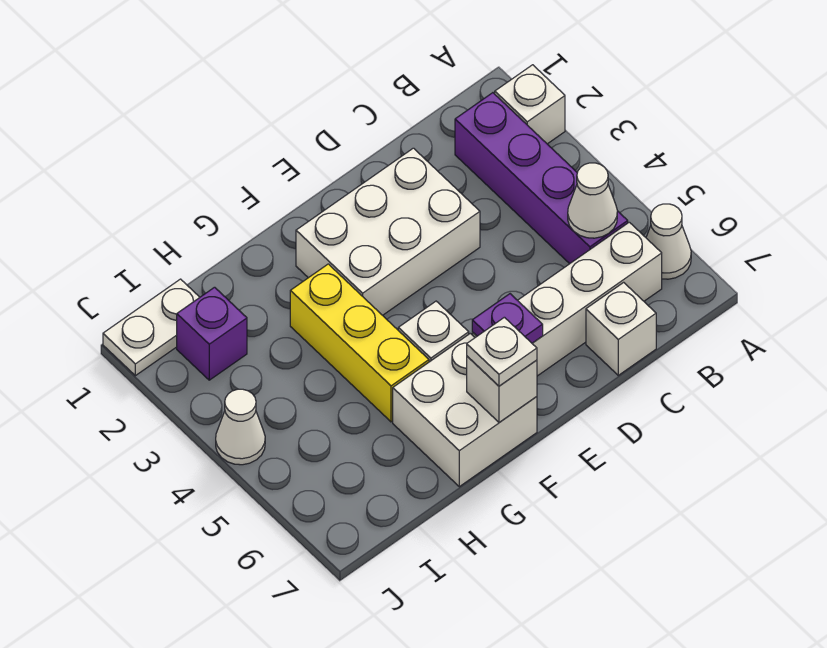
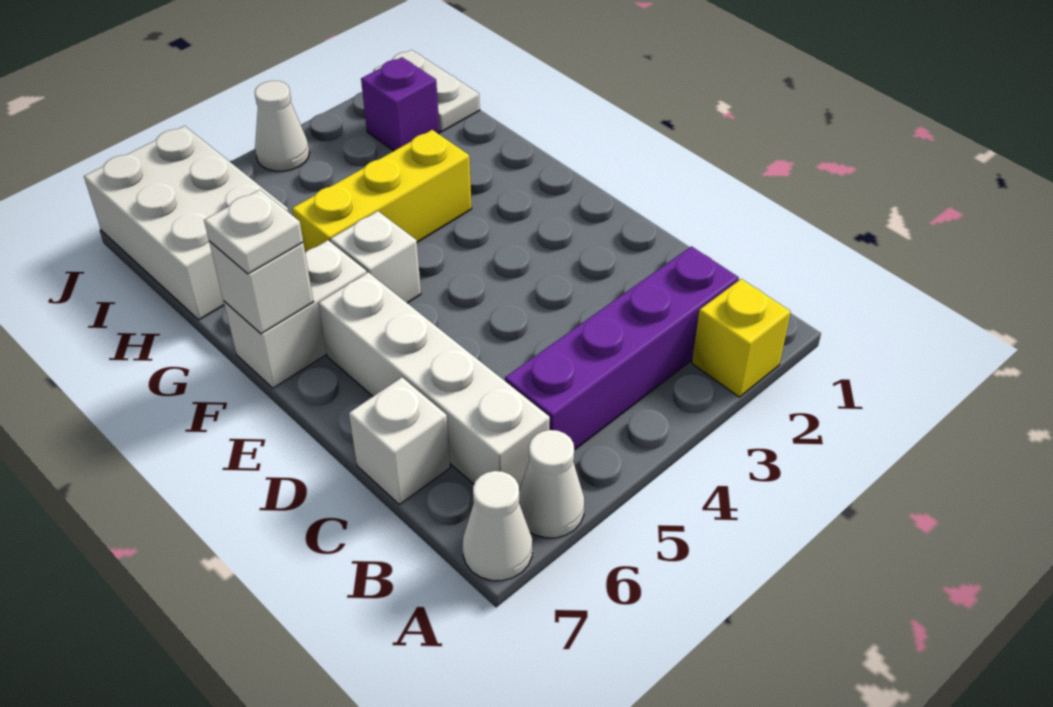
white 1x1 brick [495,65,565,144] -> yellow 1x1 brick [692,279,791,397]
white 1x1 cone [568,163,617,238] -> white 1x1 cone moved to [463,471,532,581]
white 2x3 brick [296,148,480,315] -> white 2x3 brick moved to [84,126,288,320]
purple 1x1 plate [472,294,543,343] -> none
white 2x2 brick [393,334,537,487] -> white 1x2 brick [224,240,367,388]

